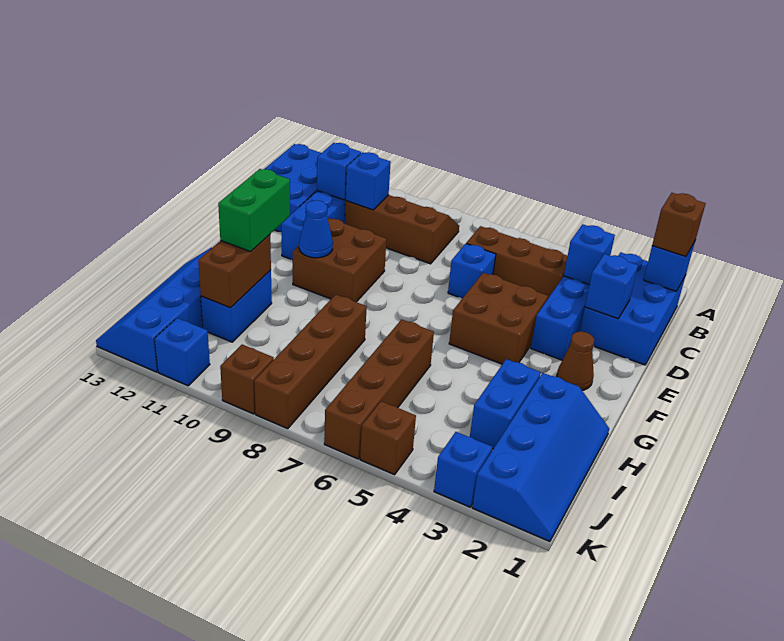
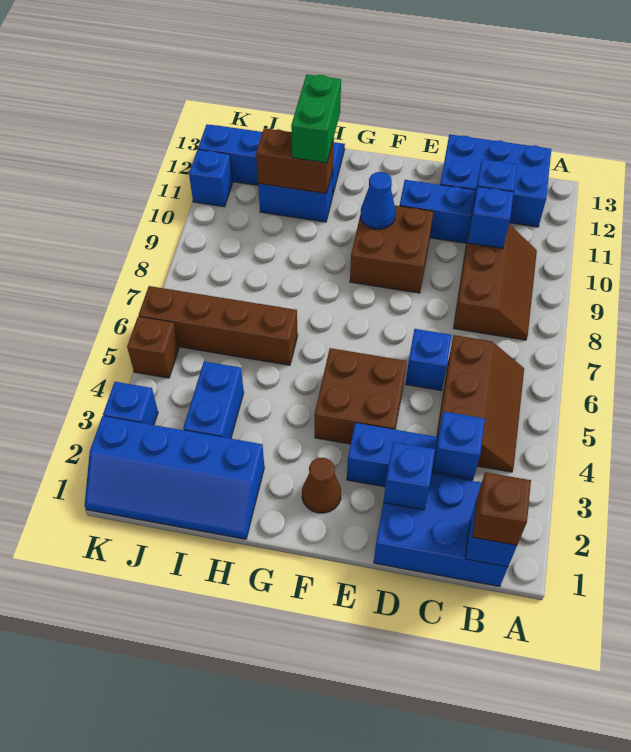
green 1x2 brick [218,169,290,252] -> green 1x2 brick turned to [291,74,341,163]
blue 1x2 brick [470,359,541,449] -> blue 1x2 brick turned to [183,361,244,439]
brown 1x4 brick [254,294,367,429] -> none
brown 1x1 brick [220,345,274,414] -> none

